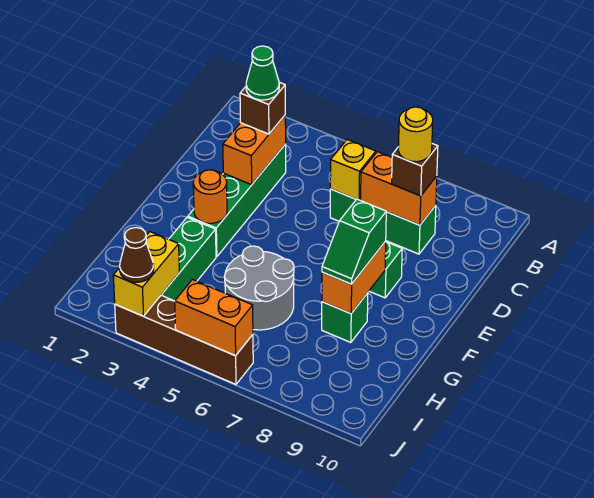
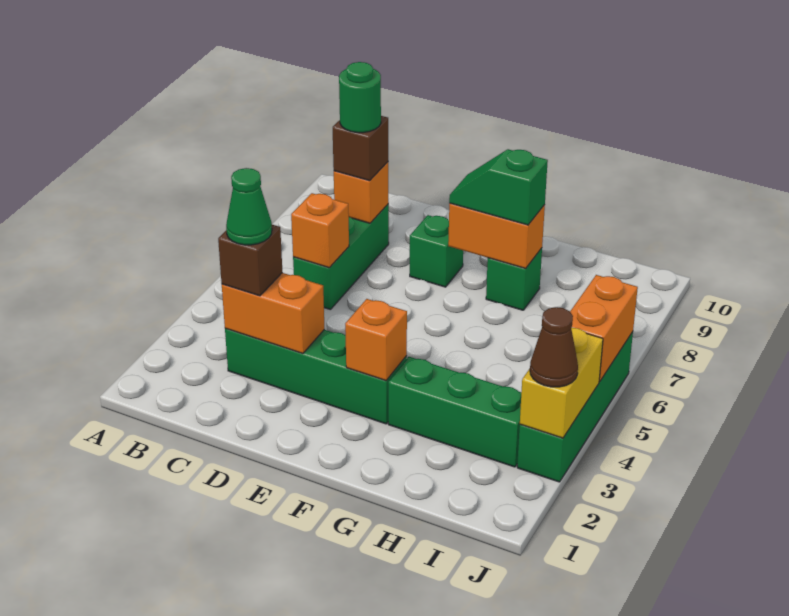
yellow 1x1 brick [330,140,376,200] -> orange 1x1 brick [291,193,349,268]
orange 1x2 brick [361,152,437,225] -> orange 1x1 brick [334,162,389,223]
yellow 1x1 round brick [398,107,433,162] -> green 1x1 round brick [339,62,381,133]
orange 1x1 round brick [193,170,227,223] -> orange 1x1 brick [345,299,407,381]
green 1x2 slope [322,199,386,284] -> green 1x2 slope turned to [449,149,548,225]
grey 2x2 round brick [225,246,294,330] -> none
yellow 1x2 brick [113,232,179,316] -> yellow 1x2 brick turned to [520,328,603,438]
brown 1x4 brick [115,295,253,384] -> green 1x4 brick [517,332,633,482]

